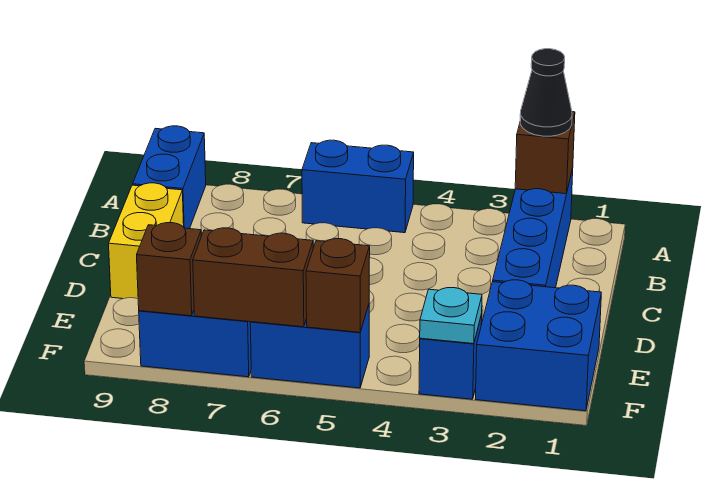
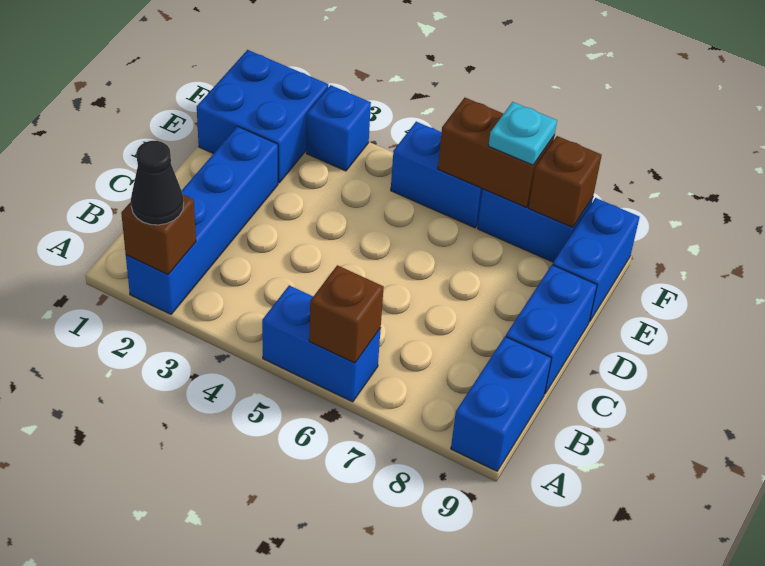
yellow 1x2 brick [109,183,184,299] -> blue 1x2 brick [506,265,597,393]
none -> blue 1x2 brick [552,198,640,322]
cyan 1x1 plate [420,288,482,344] -> cyan 1x1 plate moved to [489,102,557,165]
brown 1x1 brick [306,239,370,332] -> brown 1x1 brick moved to [309,265,384,363]

